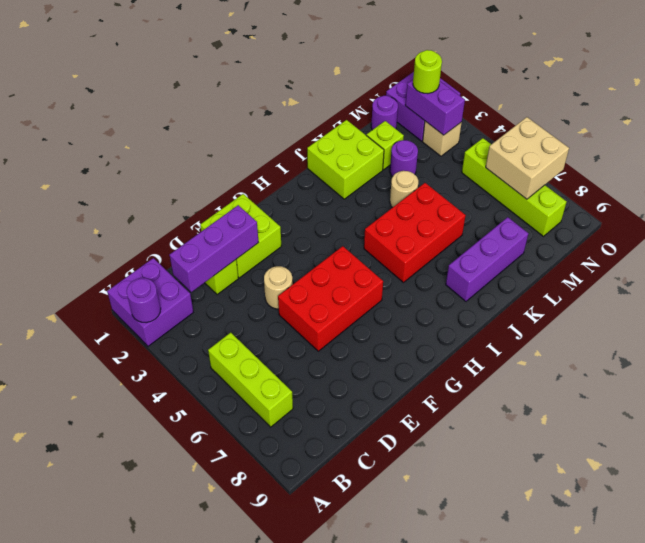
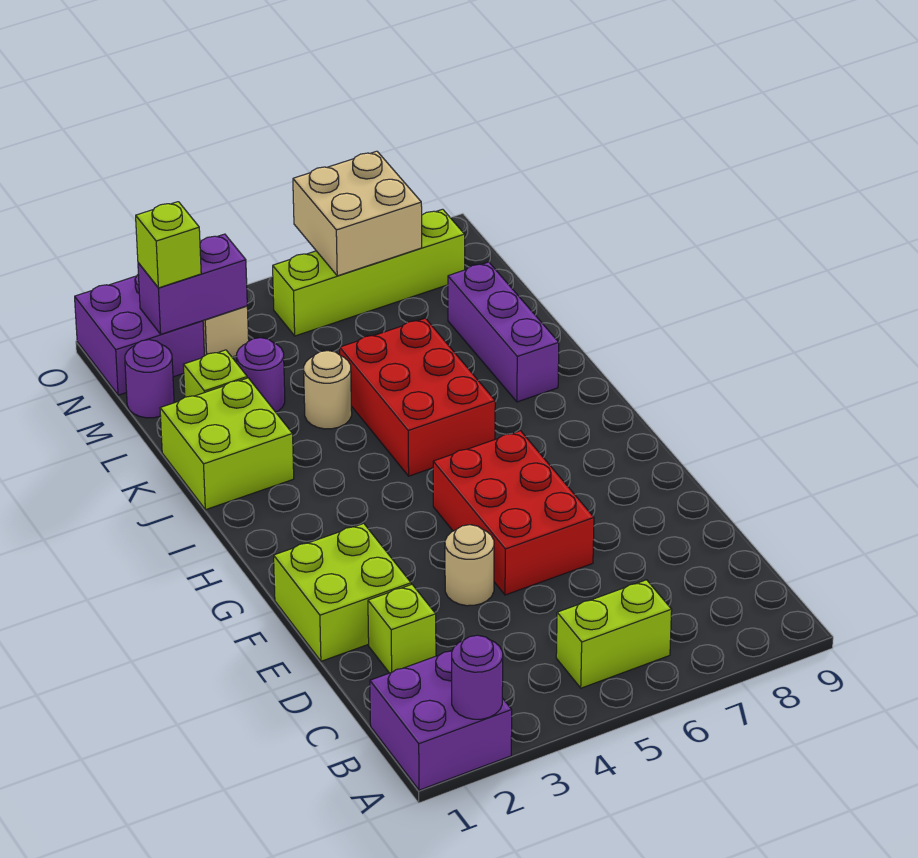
lime 1x3 brick [208,332,293,427] -> lime 1x2 brick [556,580,672,688]
purple 1x3 brick [170,205,259,292] -> none
lime 1x1 round brick [413,50,442,94] -> lime 1x1 brick [136,202,201,288]

